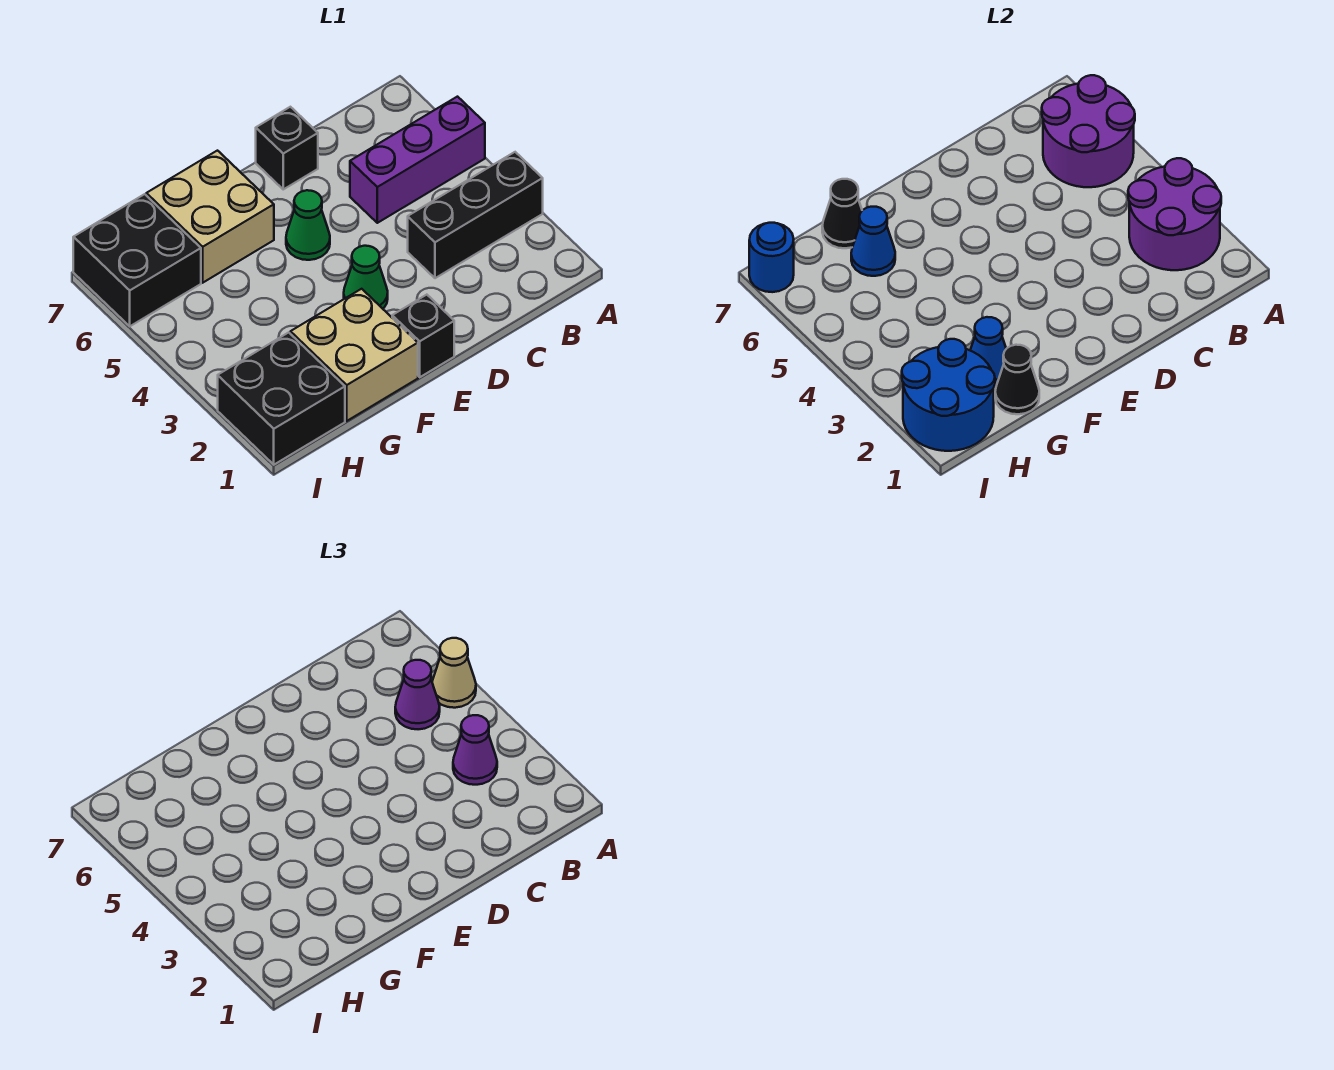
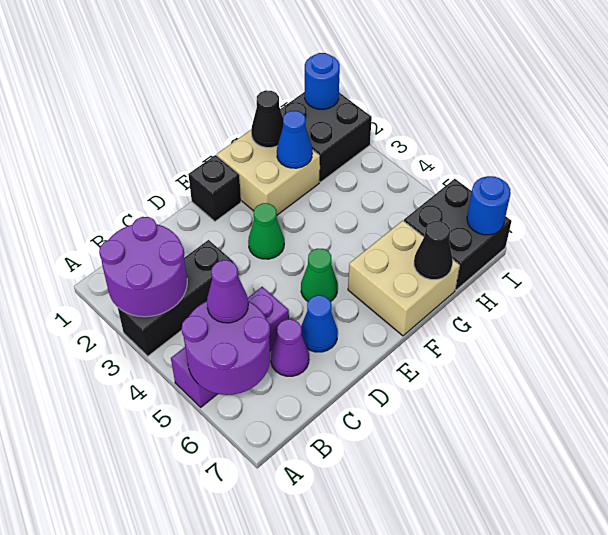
tan 1x1 cone [432,638,476,708] -> none
purple 1x1 cone [453,715,497,785] -> purple 1x1 cone moved to [271,319,309,376]
black 1x1 brick [256,107,318,189] -> none
blue 1x1 cone [851,207,895,276] -> blue 1x1 cone moved to [301,295,338,352]
blue 2x2 round brick [902,339,995,451] -> blue 1x1 round brick [305,53,340,109]

